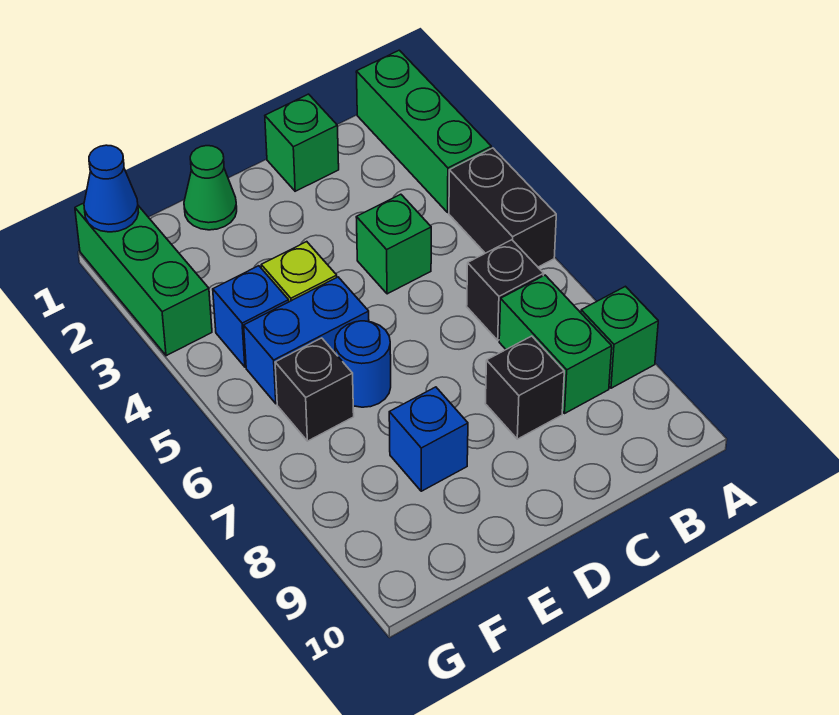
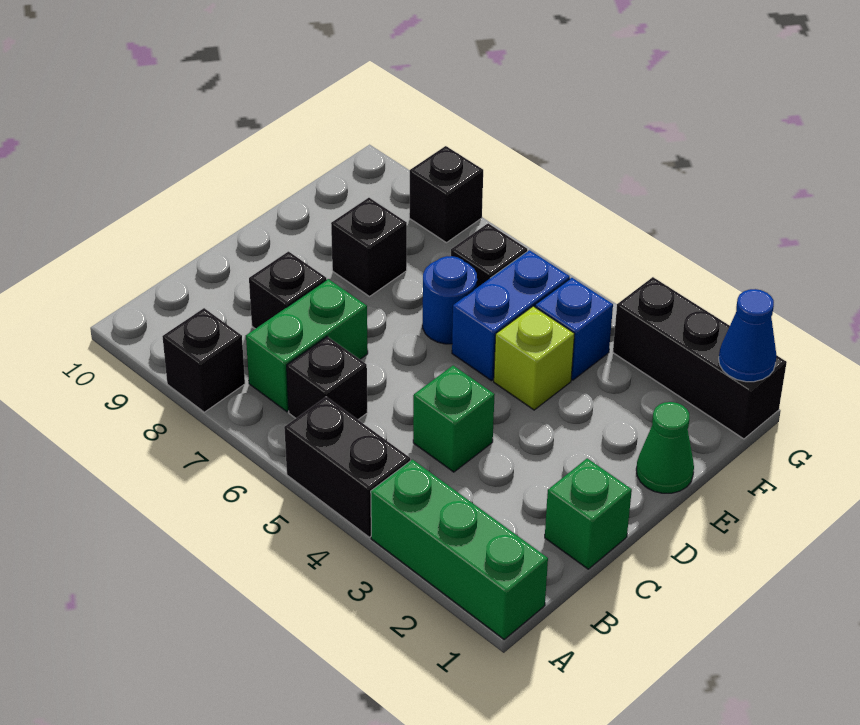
green 1x1 brick [581,286,658,388] -> black 1x1 brick [162,308,245,412]
green 1x2 brick [499,275,612,414] -> green 1x2 brick turned to [246,279,368,412]
blue 1x1 brick [389,387,468,491] -> black 1x1 brick [331,198,407,296]
green 1x3 brick [75,203,212,356] -> black 1x3 brick [613,277,787,439]
none -> black 1x1 brick [409,146,483,243]

